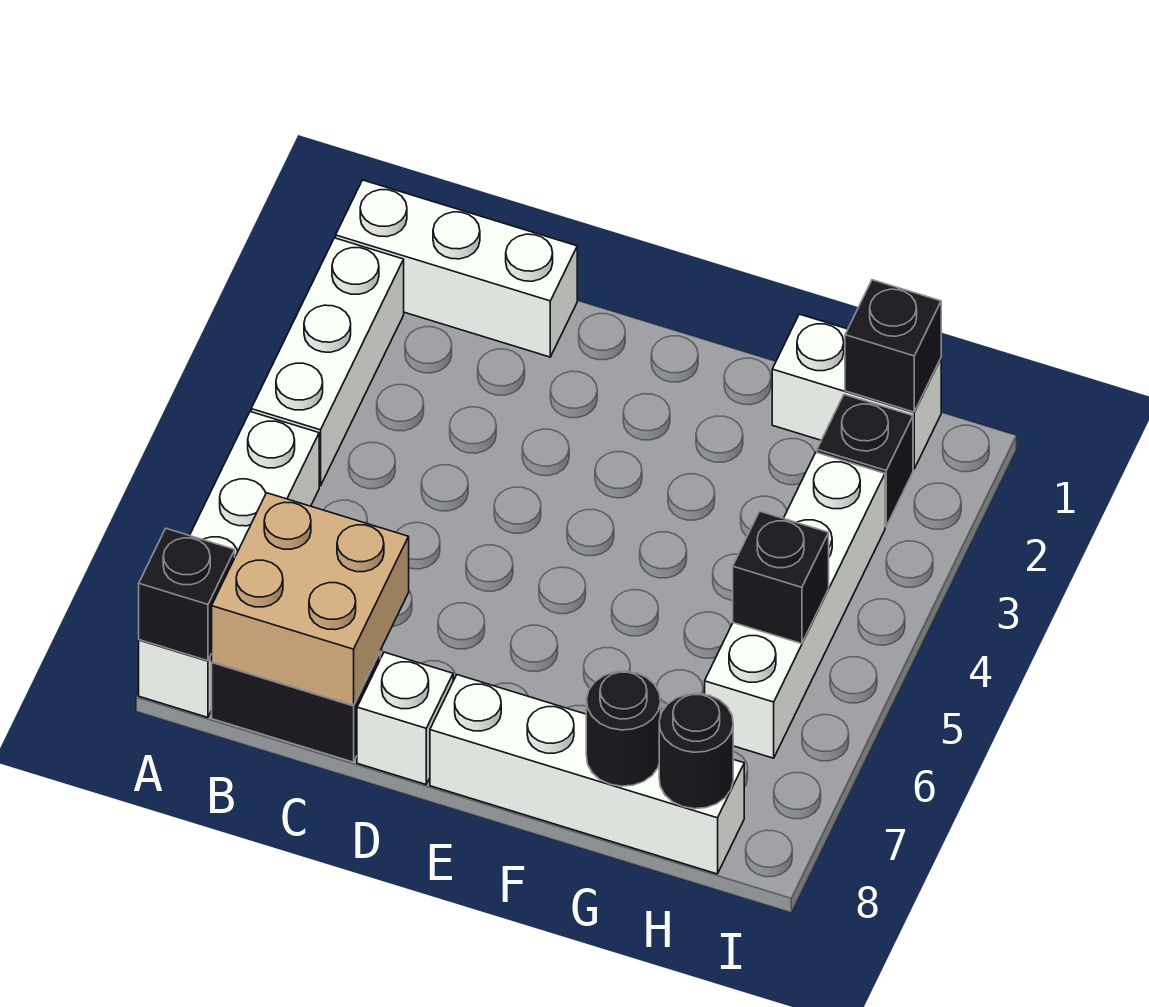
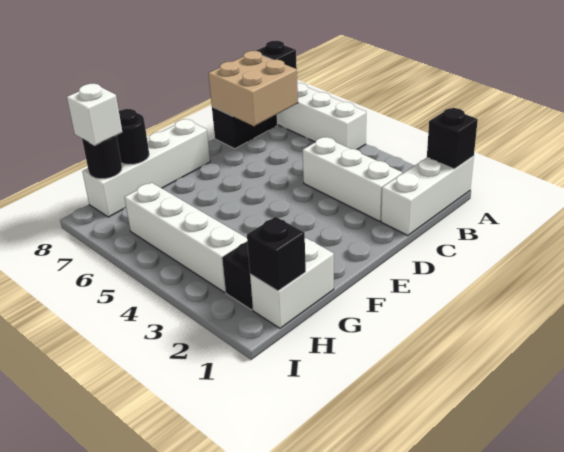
white 1x3 brick [251,238,404,486] -> white 1x3 brick moved to [302,137,402,221]
white 1x1 brick [357,652,453,784] -> white 1x1 brick moved to [67,84,122,146]
black 1x1 brick [733,511,829,644] -> black 1x1 brick moved to [427,108,478,169]

